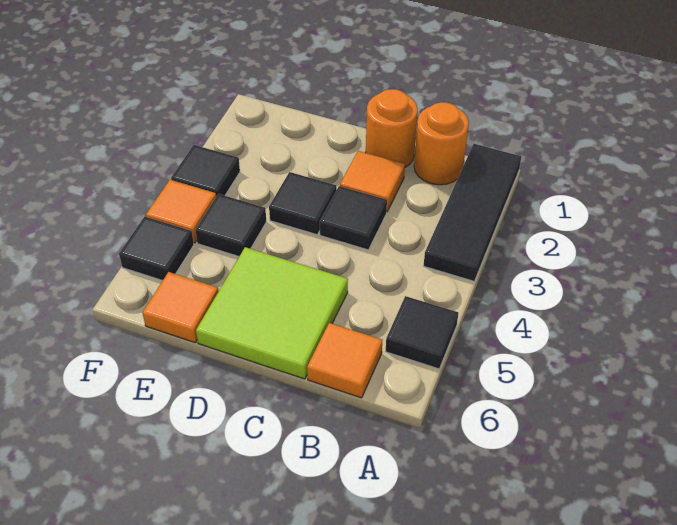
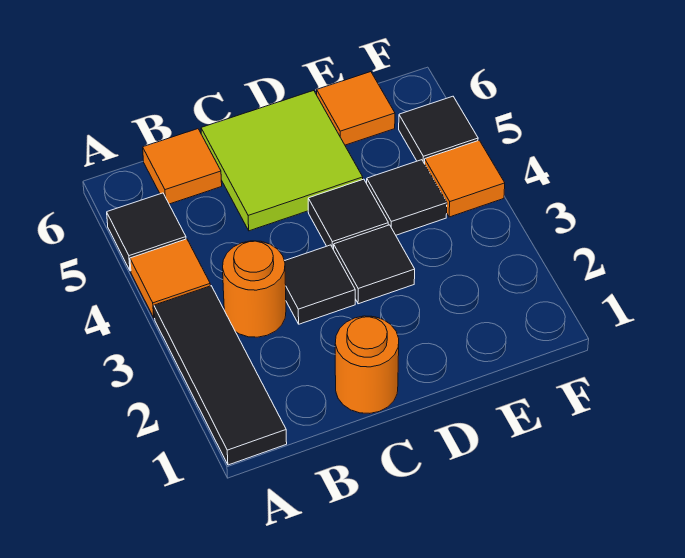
orange 1x1 round brick [414,102,469,185] -> orange 1x1 round brick moved to [223,241,286,337]
orange 1x1 tile [340,151,405,211] -> orange 1x1 tile moved to [130,239,210,318]
black 1x1 tile [171,145,240,196] -> black 1x1 tile moved to [308,179,388,250]

